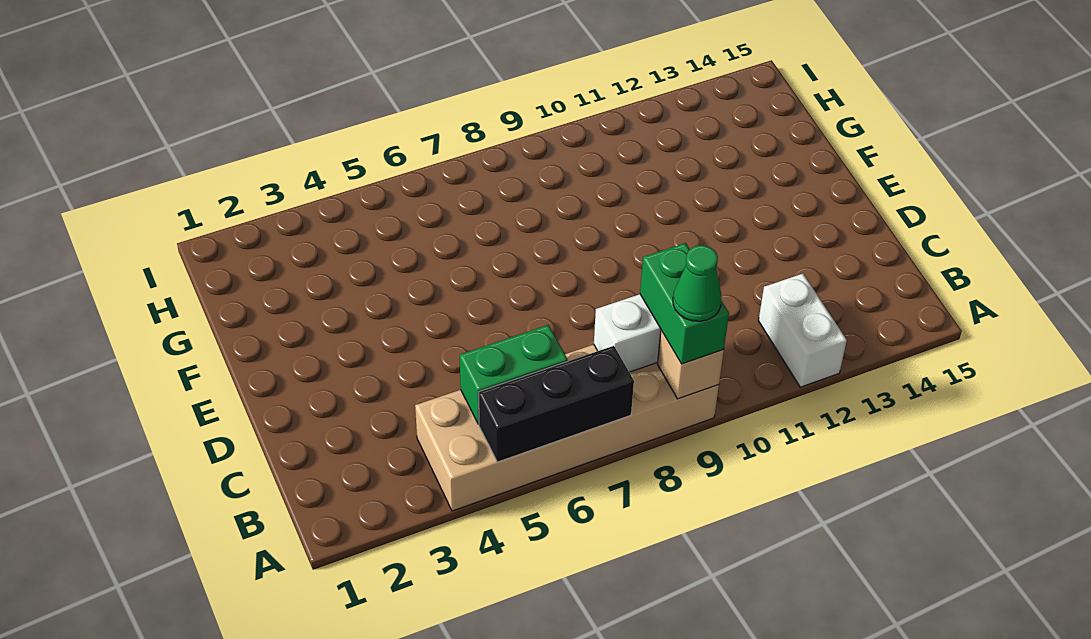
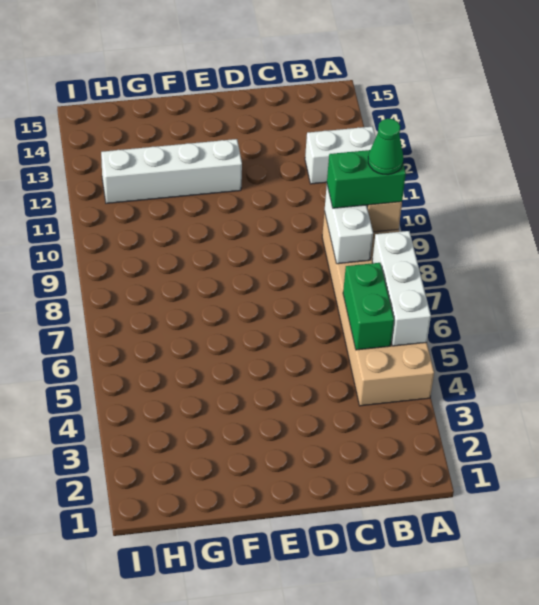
black 1x3 brick [479,346,634,462] -> white 1x3 brick [372,231,431,346]
none -> white 1x4 brick [101,139,242,203]

